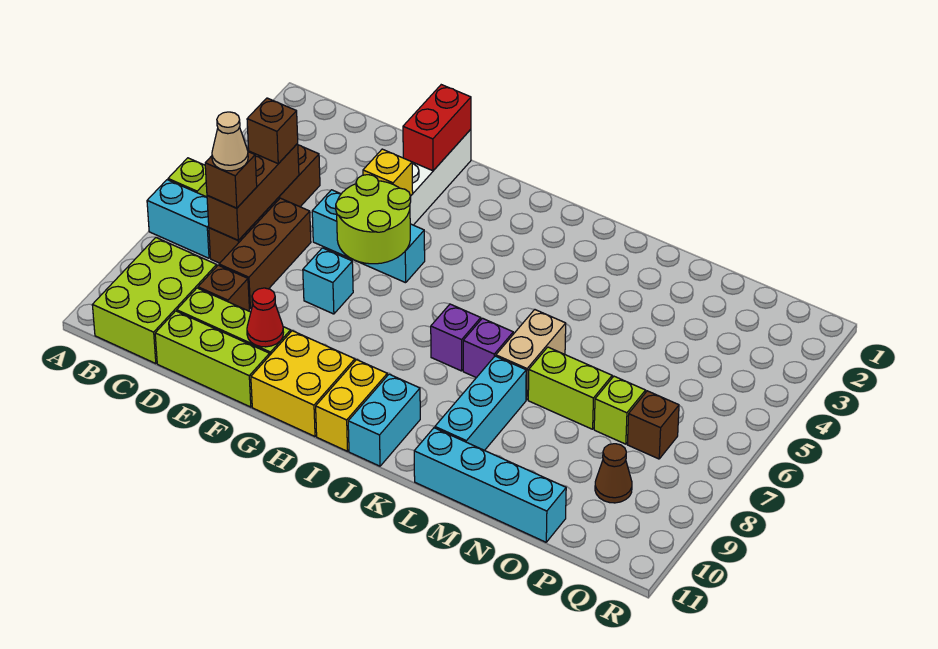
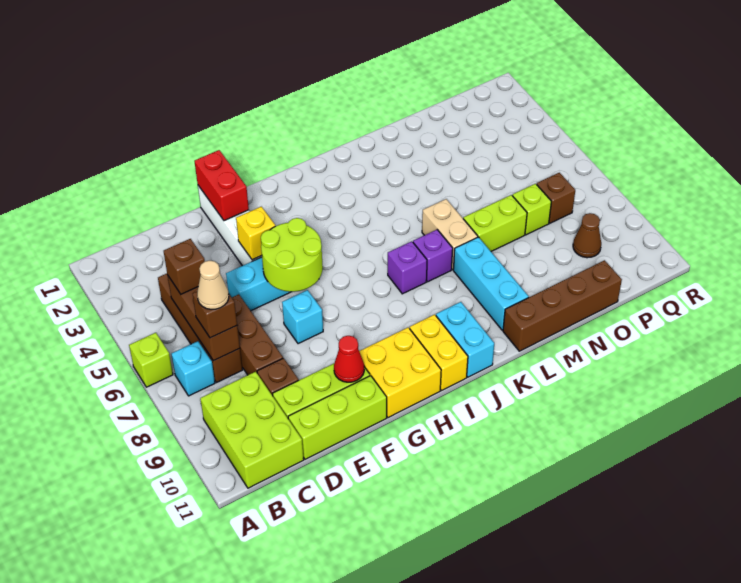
cyan 1x2 brick [147,180,210,258] -> cyan 1x1 brick [171,341,215,396]
cyan 1x4 brick [414,428,566,542] -> brown 1x4 brick [503,260,622,351]

